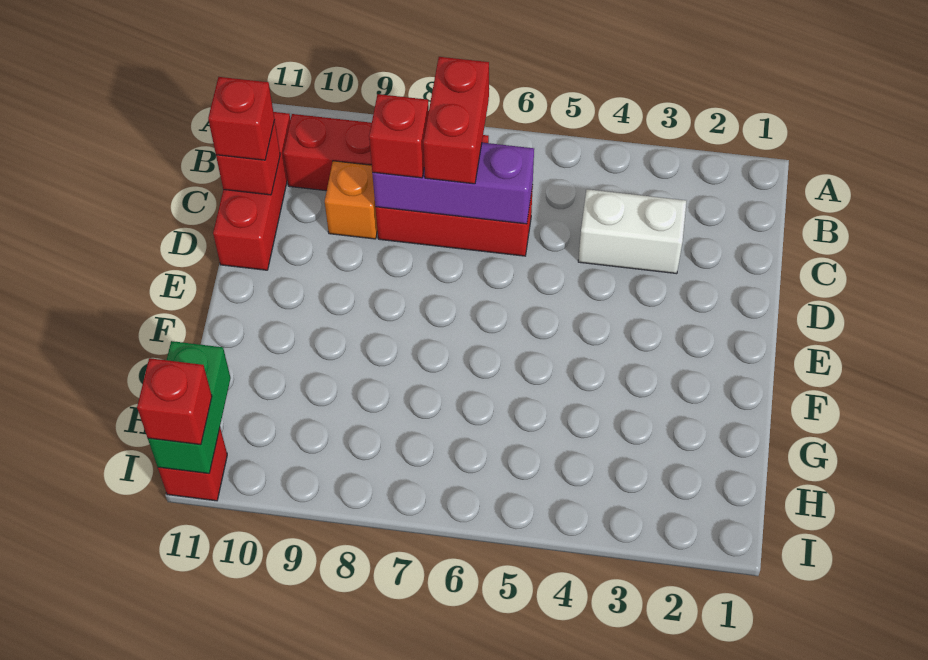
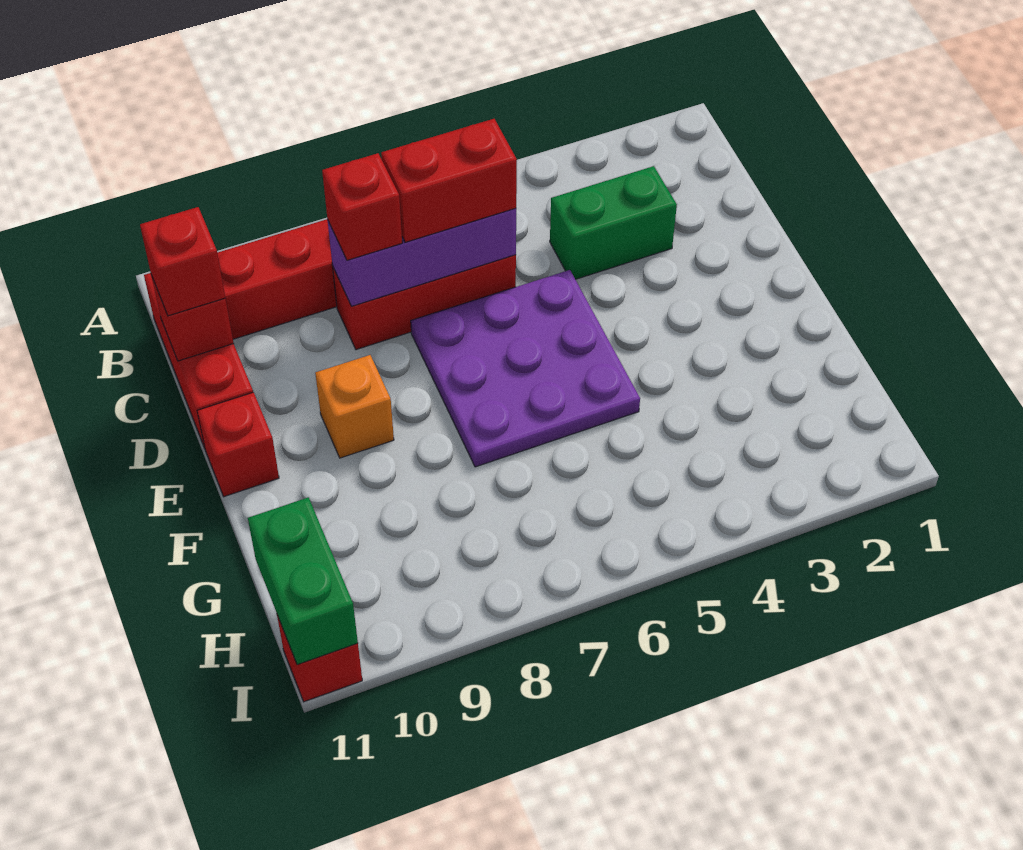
red 1x2 brick [423,57,489,184] -> red 1x2 brick turned to [381,119,517,242]
white 1x2 brick [578,189,686,274] -> green 1x2 brick [550,166,677,279]
orange 1x1 brick [325,161,377,239] -> orange 1x1 brick moved to [315,355,394,458]
none -> purple 3x3 plate [411,270,640,467]
red 1x1 brick [137,358,212,445] -> red 1x1 brick moved to [197,392,279,497]

